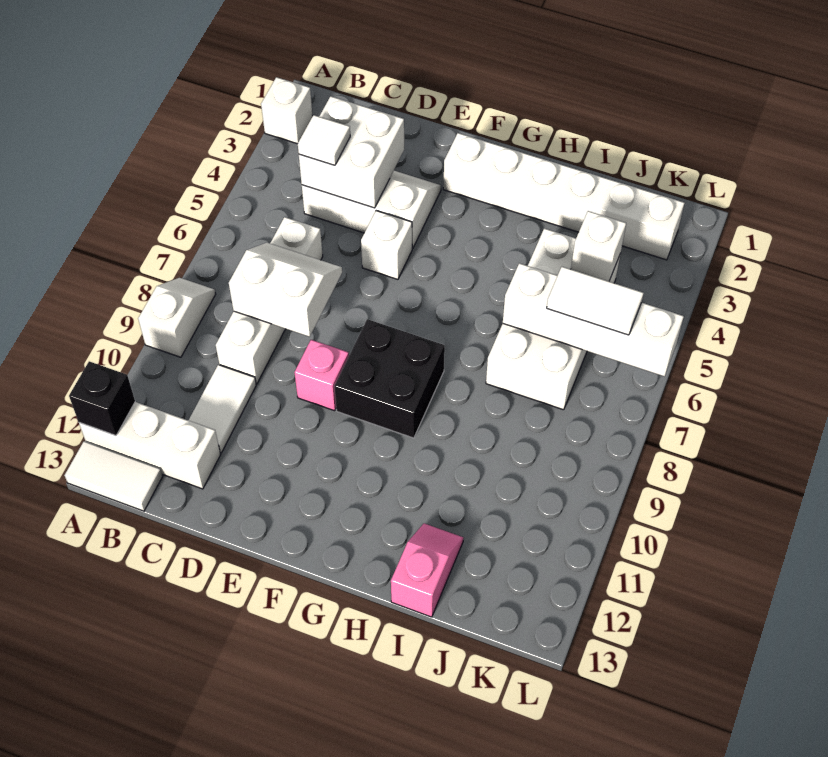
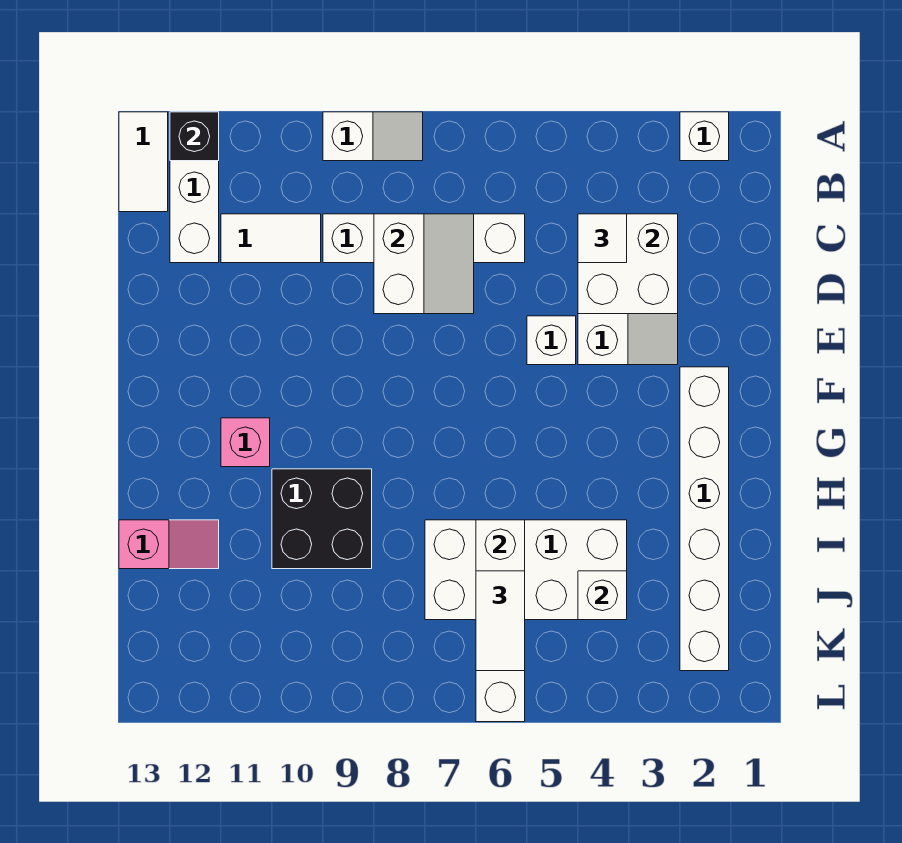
pink 1x1 brick [294,340,349,411] -> pink 1x1 brick moved to [221,418,270,467]
black 2x2 brick [335,319,445,438] -> black 2x2 brick moved to [272,469,372,569]

